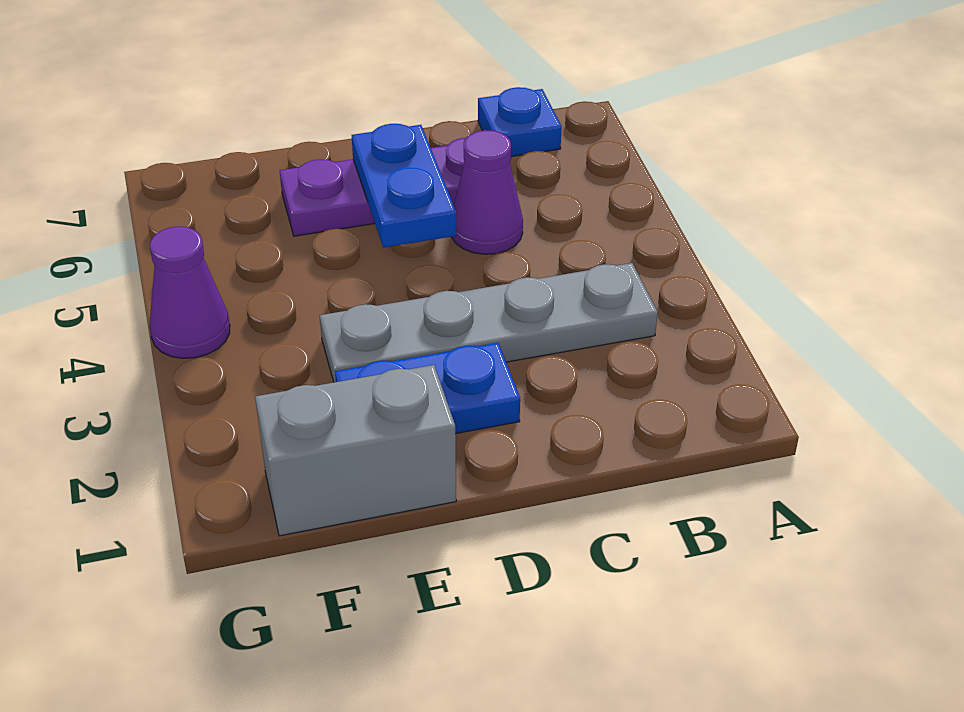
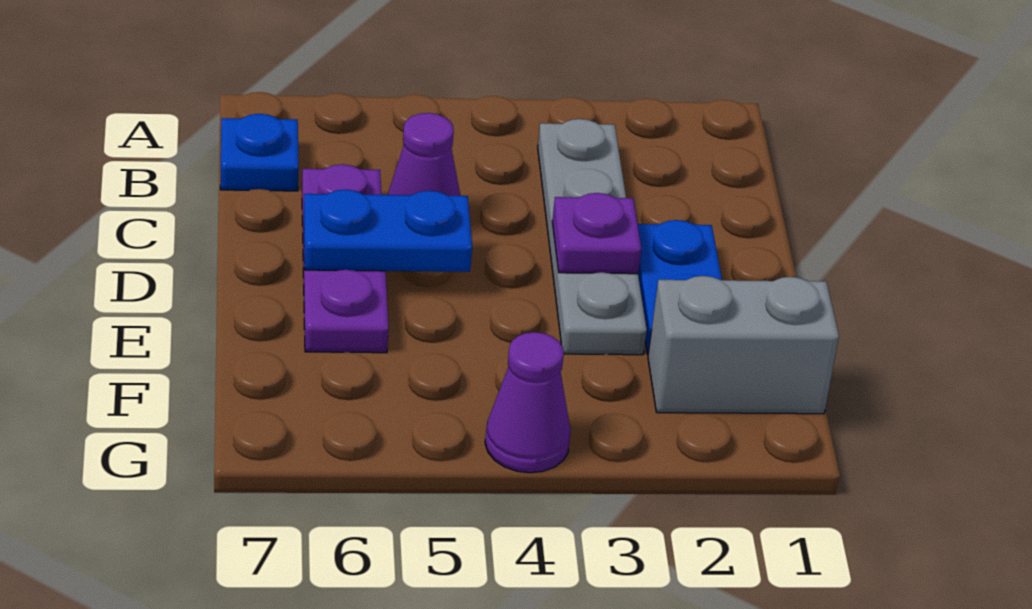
none -> purple 1x1 plate [552,193,641,274]
grey 1x2 brick [255,365,456,536] -> grey 1x2 brick turned to [648,276,839,414]

